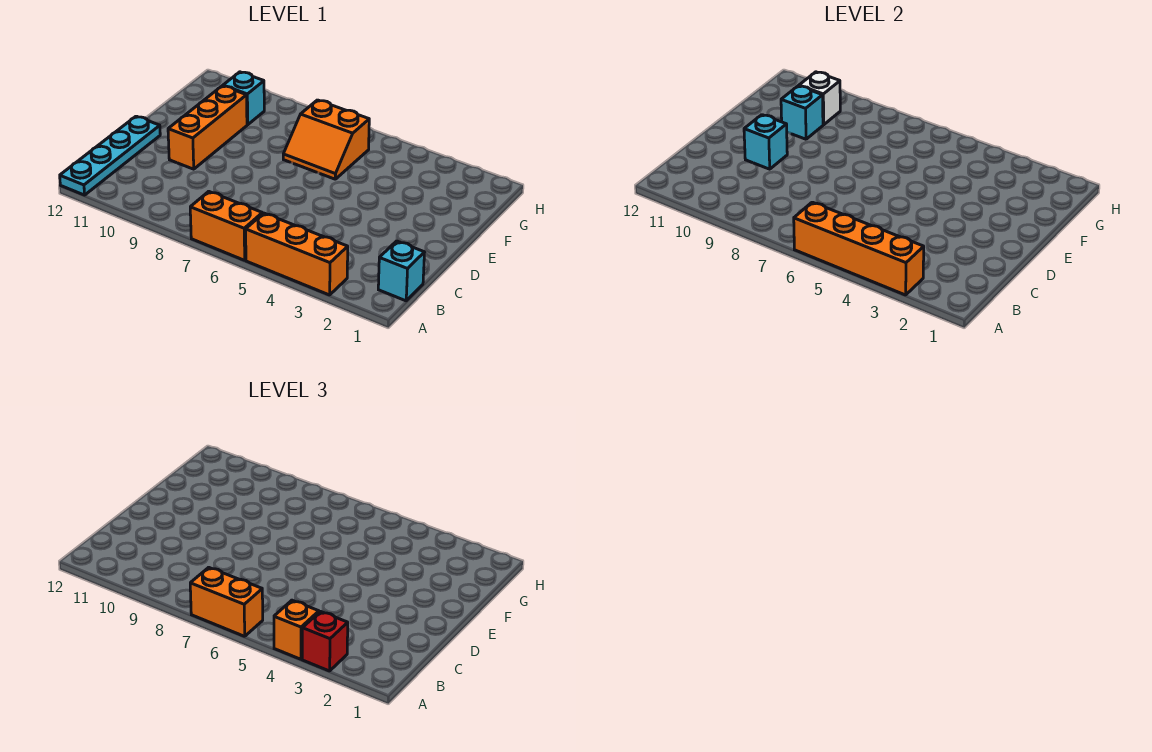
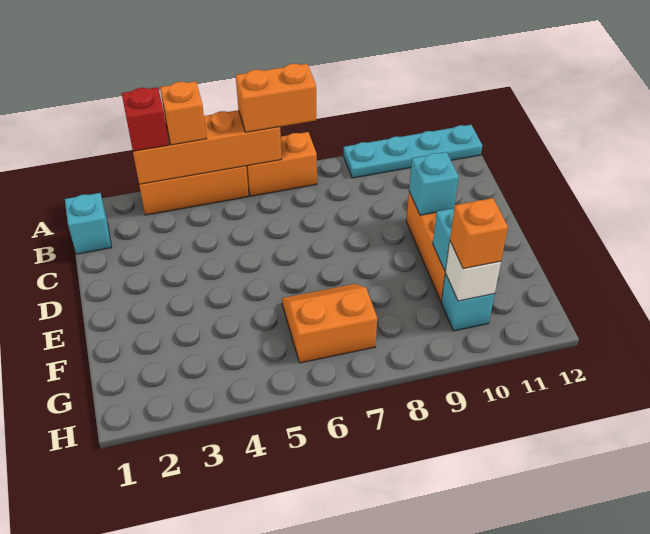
cyan 1x4 plate [60,116,160,195] -> cyan 1x4 plate turned to [344,125,482,178]
none -> orange 1x1 brick [450,198,508,269]

